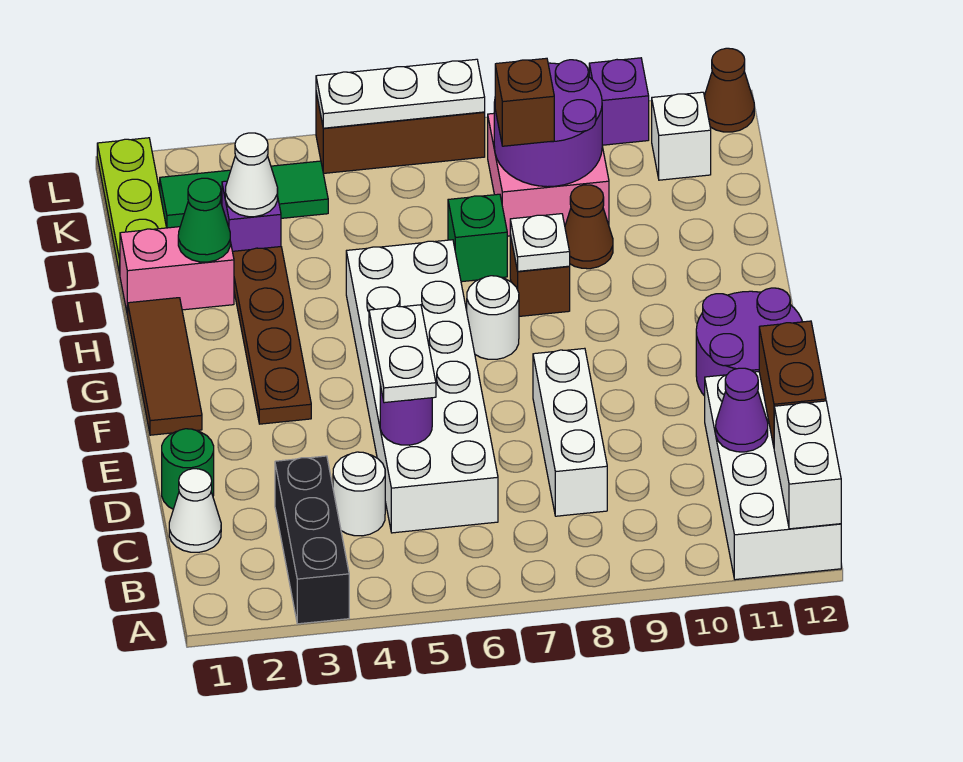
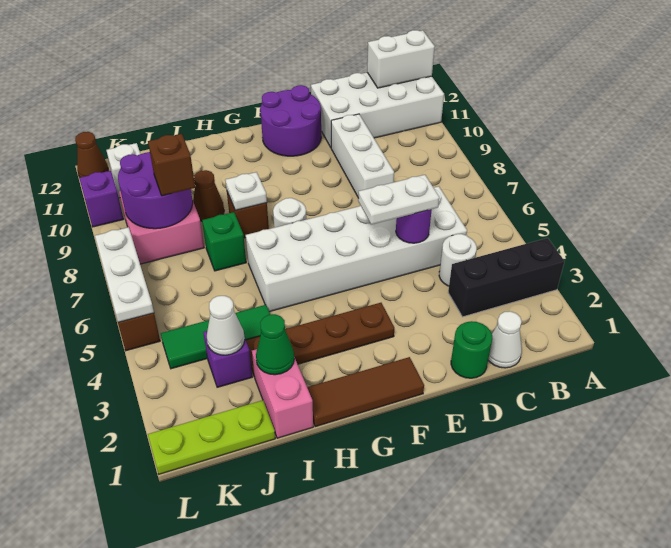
white 1x3 brick [533,348,607,516] -> white 1x3 brick turned to [331,114,394,198]
purple 1x1 cone [716,368,768,452] -> none
brown 1x2 brick [759,321,826,446] -> none
green 1x3 tile [160,161,328,228] -> green 1x3 tile turned to [161,305,270,369]

